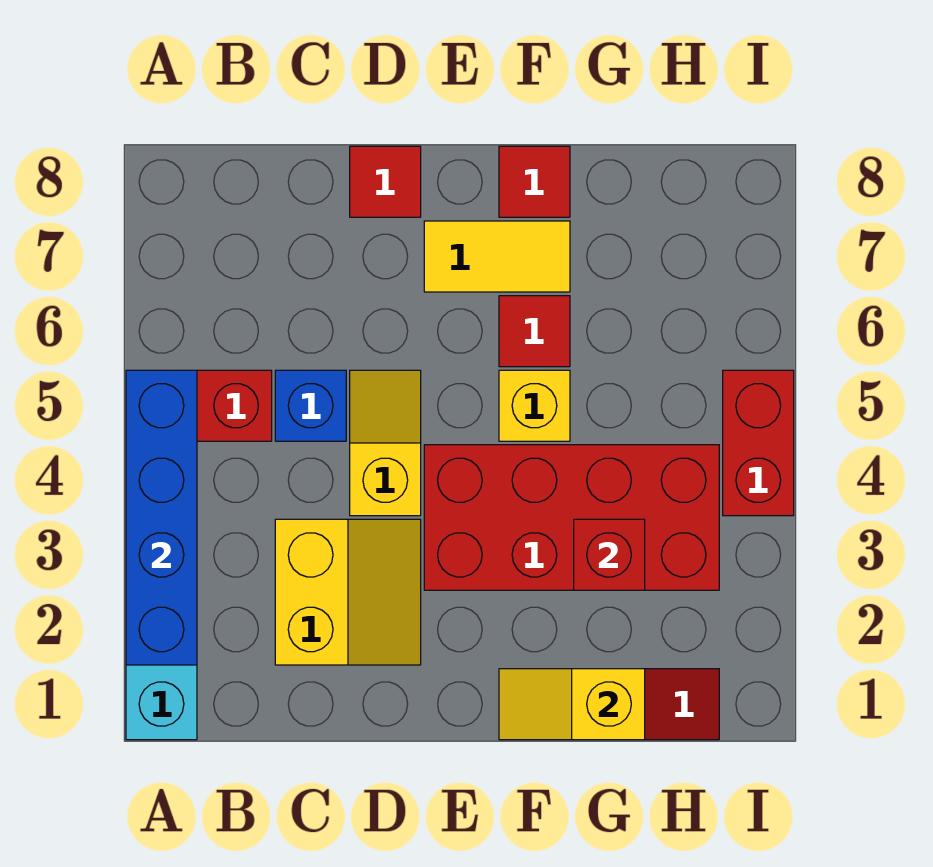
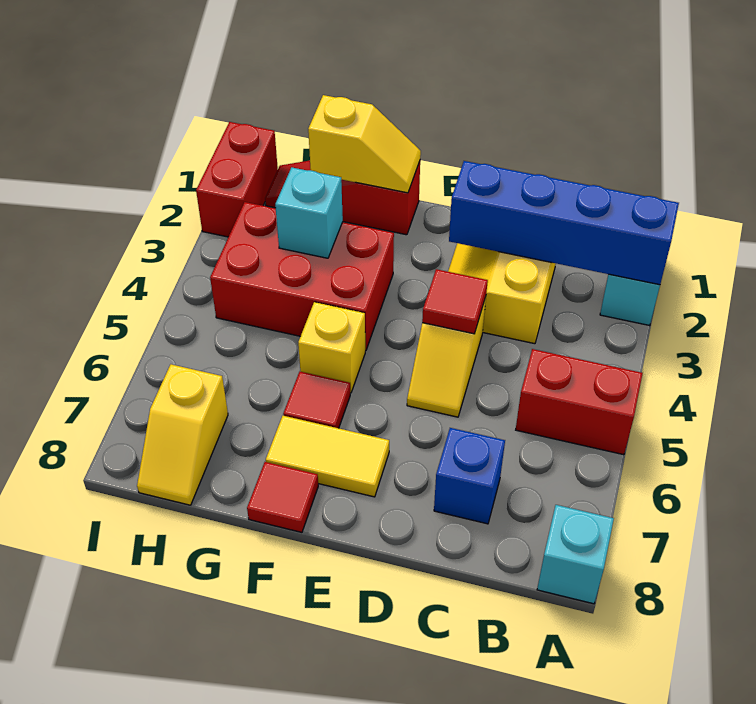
blue 1x4 brick [126,370,197,665] -> blue 1x4 brick turned to [449,161,679,285]
none -> cyan 1x1 brick [537,505,614,604]
blue 1x1 brick [275,370,346,441] -> blue 1x1 brick moved to [434,428,505,524]
red 1x1 tile [350,146,421,217] -> red 1x1 tile moved to [422,269,488,334]
red 2x4 brick [424,445,719,590] -> red 2x3 brick [210,202,394,351]
red 1x1 brick [574,519,645,590] -> cyan 1x1 brick [275,167,343,258]
none -> yellow 1x2 slope [137,364,228,505]
red 1x2 brick [723,370,794,516] -> red 1x2 brick moved to [196,122,278,237]

